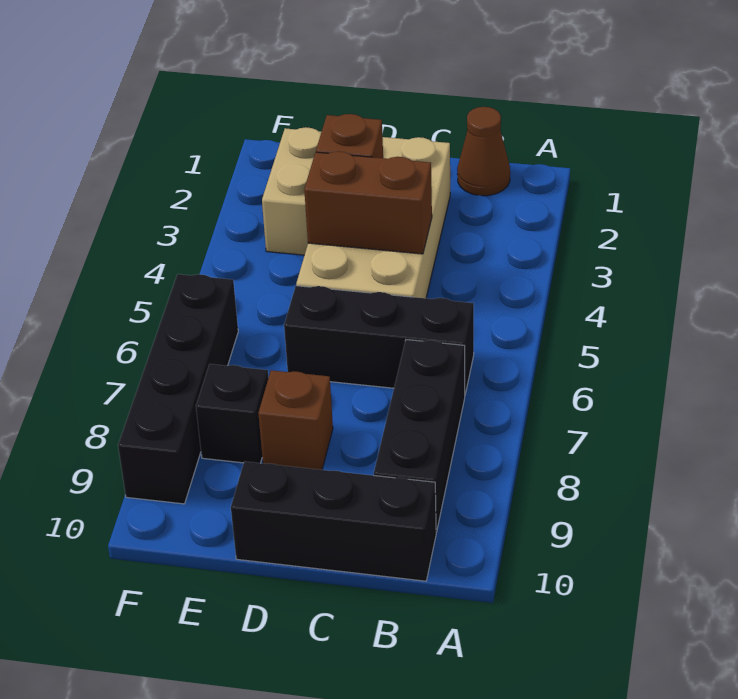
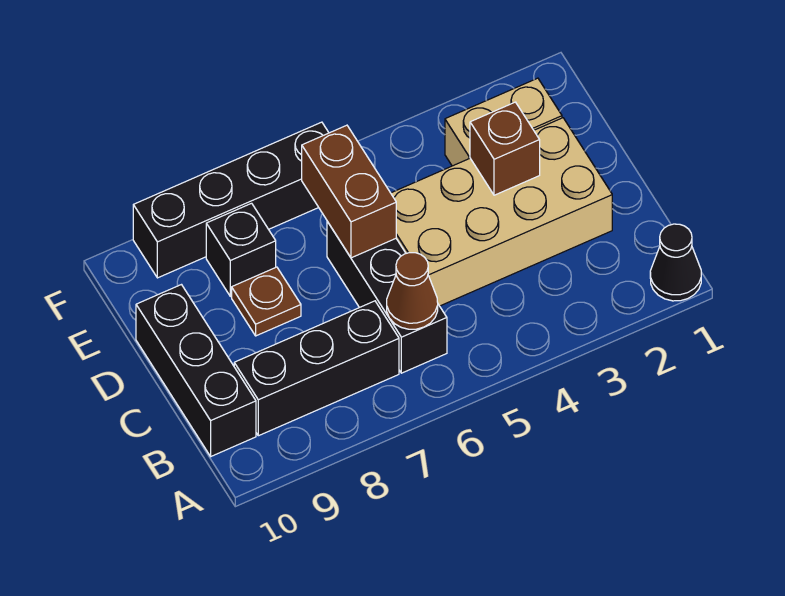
none -> black 1x1 cone [650,224,701,301]
brown 1x1 cone [457,107,510,196] -> brown 1x1 cone moved to [387,253,438,329]
brown 1x2 brick [304,151,432,254] -> brown 1x2 brick moved to [302,125,396,258]
brown 1x1 brick [258,370,333,470] -> brown 1x1 plate [232,267,301,336]

